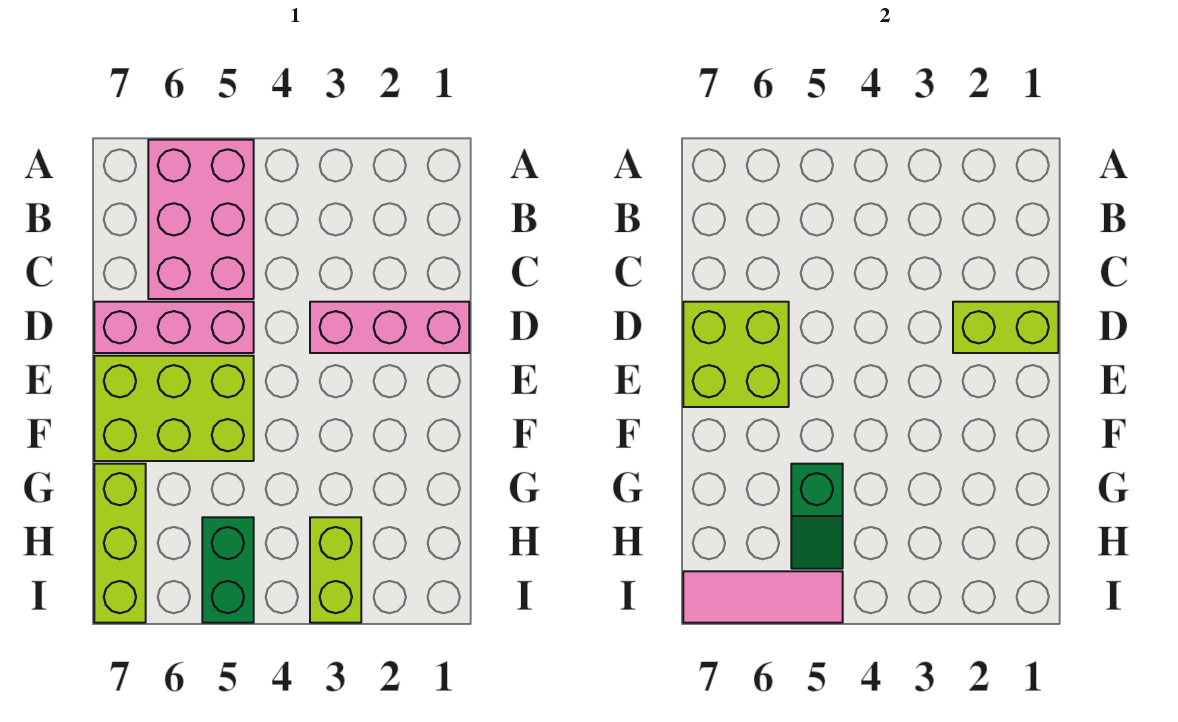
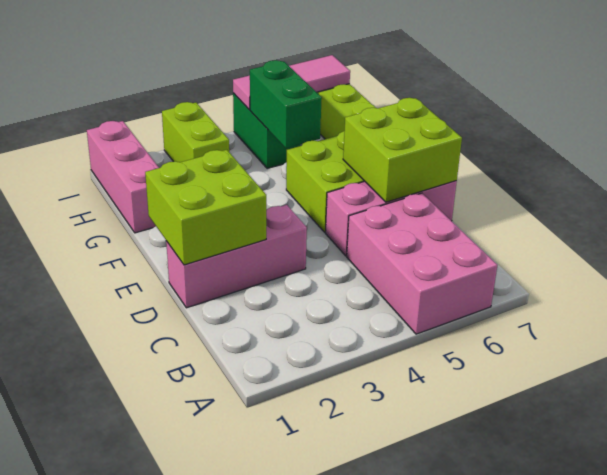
lime 1x2 brick [953,302,1058,353] -> lime 2x2 brick [145,150,266,265]
none -> pink 1x3 brick [87,121,159,233]
green 1x2 slope [791,464,843,569] -> green 1x2 brick [250,60,322,148]

